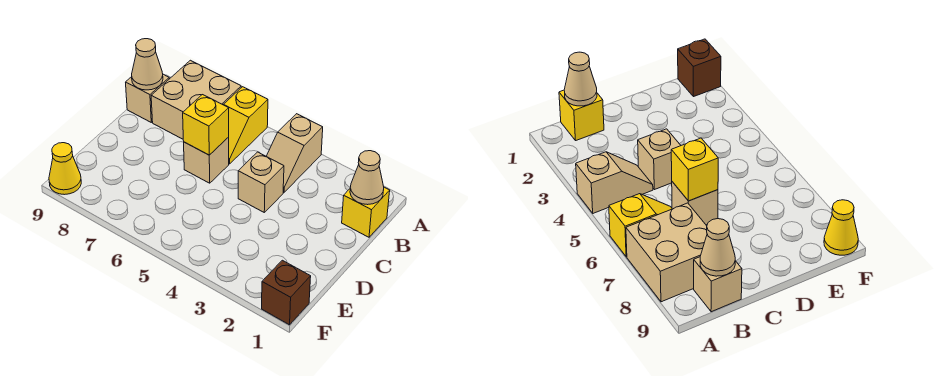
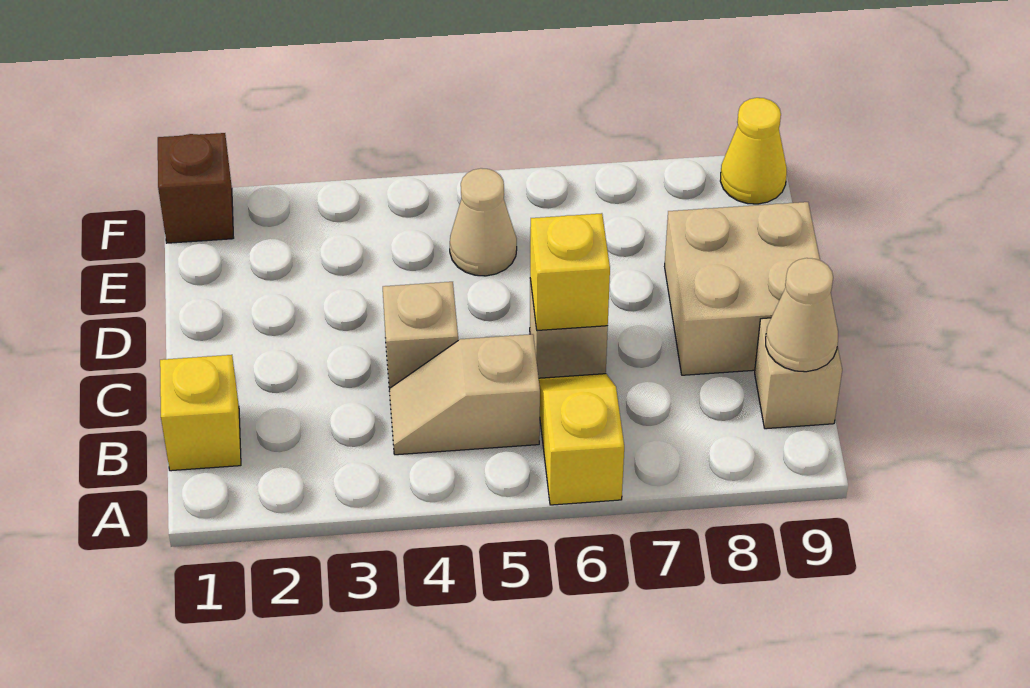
tan 1x2 slope [266,114,323,192] -> tan 1x2 slope turned to [389,334,540,455]
tan 2x2 brick [151,60,241,139] -> tan 2x2 brick moved to [665,202,820,375]
tan 1x1 cone [350,151,384,205] -> tan 1x1 cone moved to [450,168,517,276]

